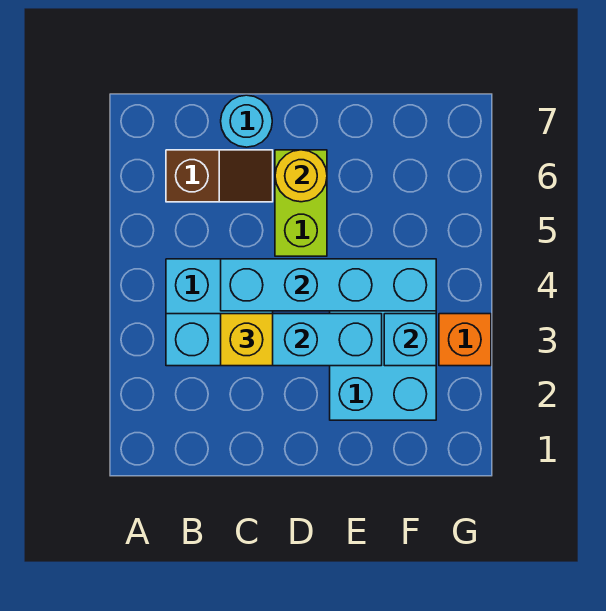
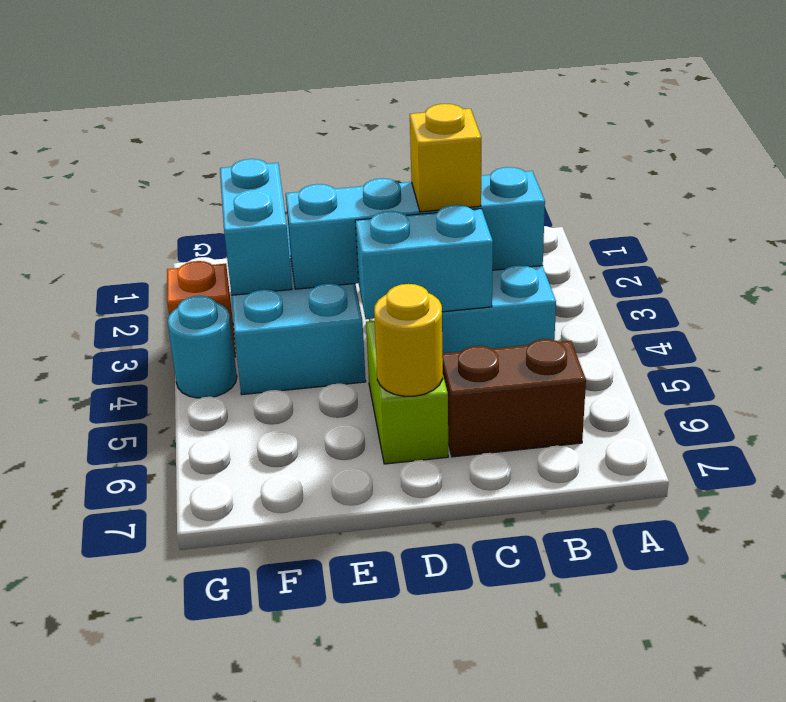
brown 1x2 slope [166,150,273,202] -> brown 1x2 brick [442,339,586,457]
cyan 1x4 brick [221,259,436,311] -> cyan 1x2 brick [355,205,493,319]
cyan 1x1 round brick [221,95,272,147] -> cyan 1x1 round brick moved to [168,296,237,398]
cyan 1x1 brick [384,314,436,366] -> cyan 1x2 brick [220,159,292,295]

